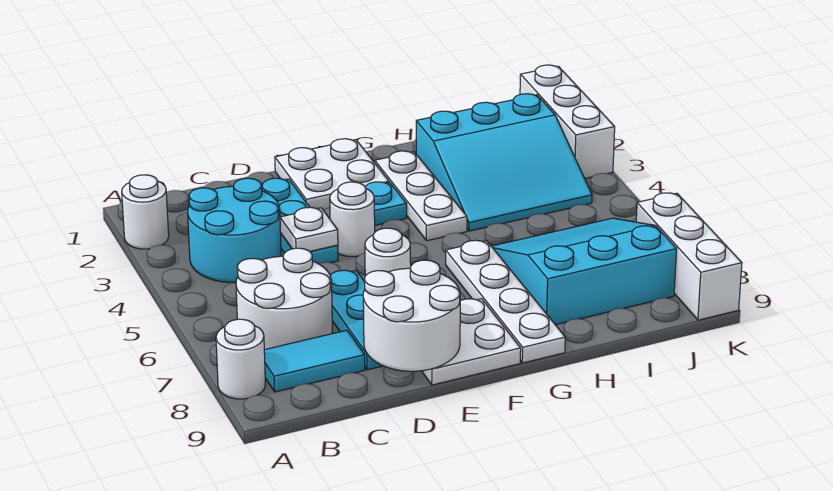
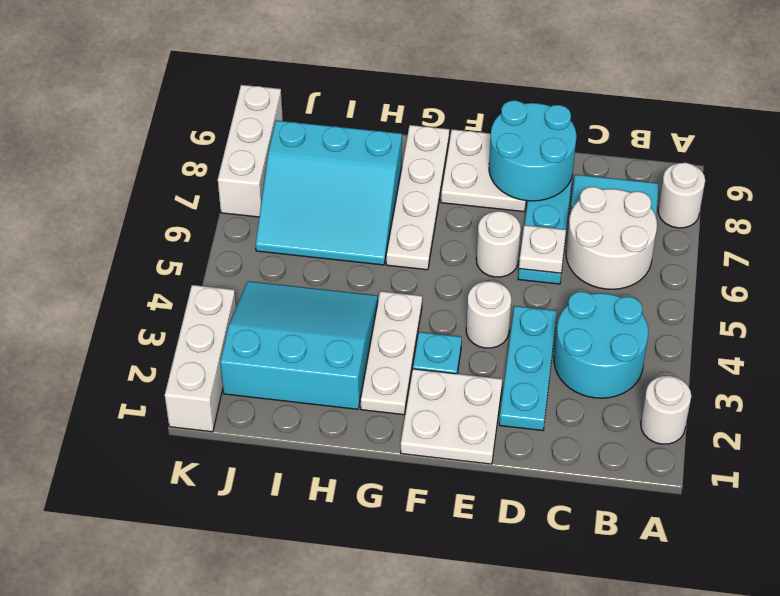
white 1x1 plate [280,207,338,251] -> white 1x1 plate moved to [519,225,566,273]
white 2x2 round brick [363,260,460,371] -> cyan 2x2 round brick [489,100,576,201]

